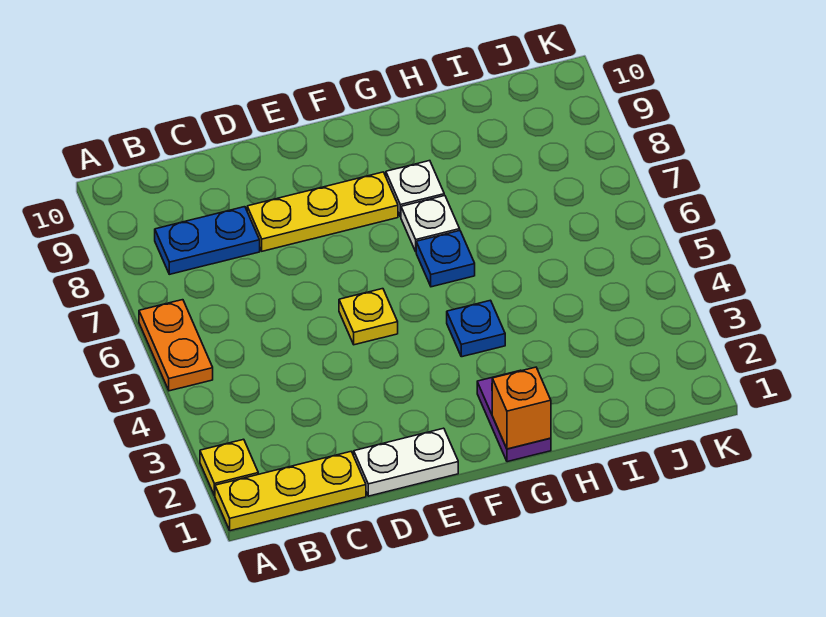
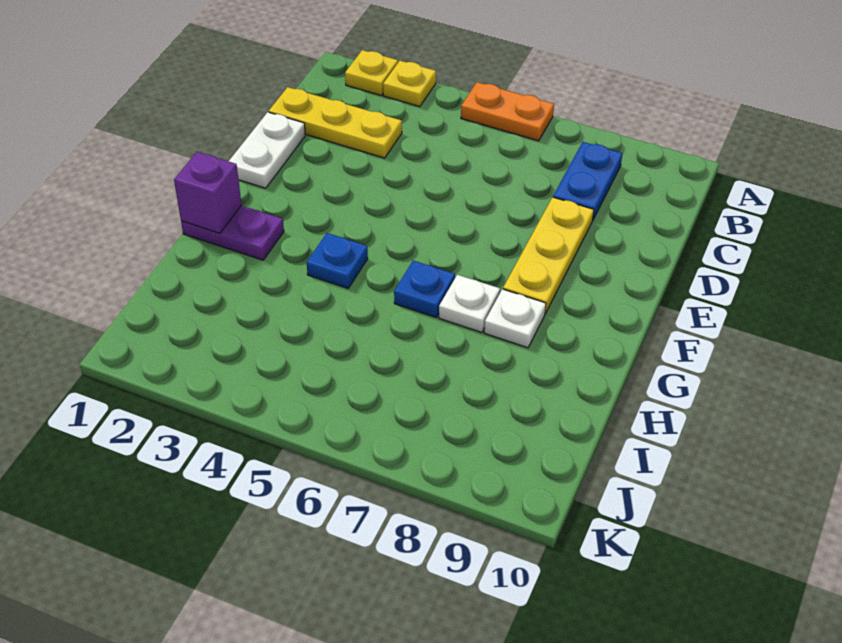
yellow 1x3 plate [215,452,366,531] -> yellow 1x3 plate turned to [269,87,402,158]
yellow 1x1 plate [339,289,398,345] -> yellow 1x1 plate moved to [383,61,436,107]
orange 1x1 brick [492,367,551,449] -> purple 1x1 brick [174,152,242,233]

